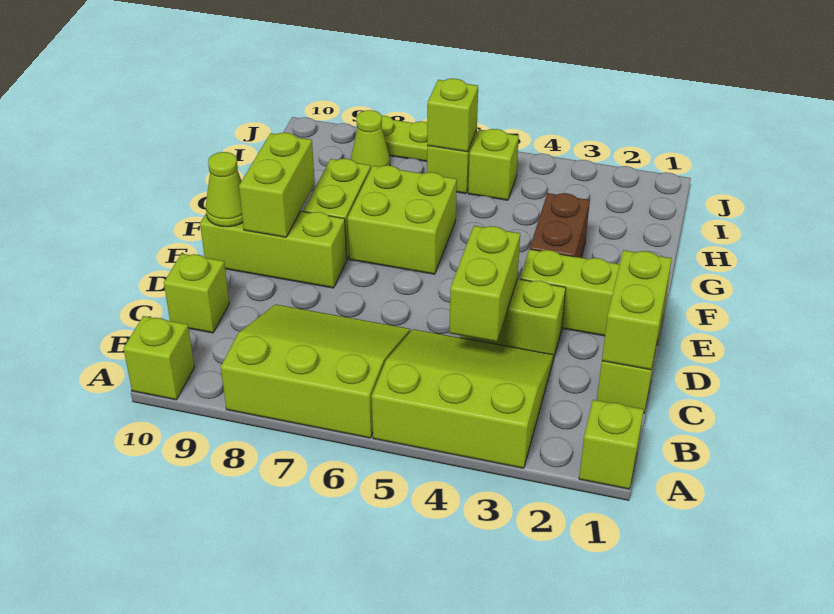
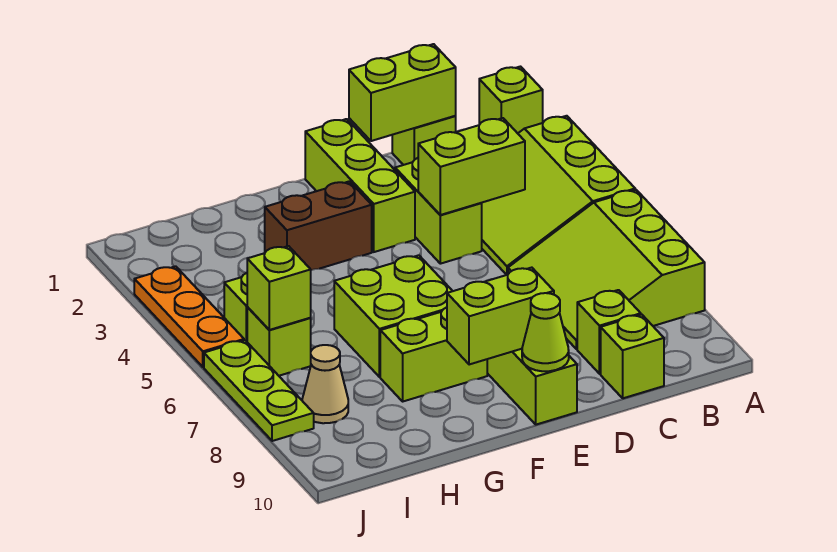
lime 1x1 brick [123,316,194,400] -> lime 1x1 brick moved to [577,290,641,374]
lime 1x1 cone [351,110,390,168] -> tan 1x1 cone [302,345,348,423]
none -> orange 1x3 plate [134,266,244,367]

